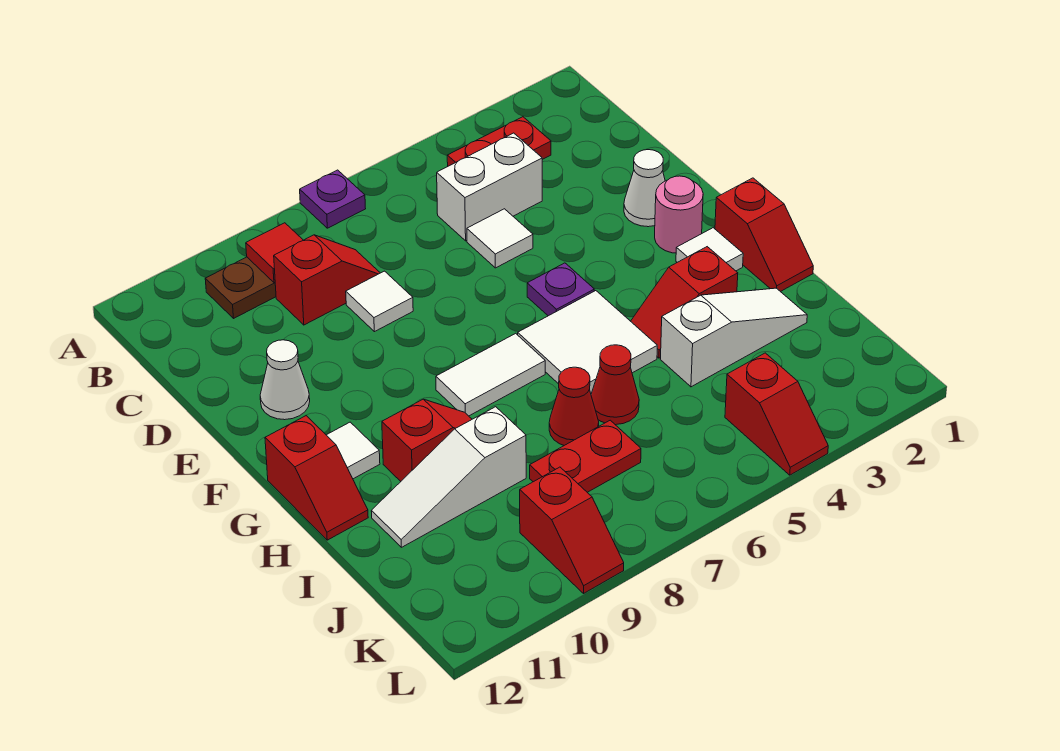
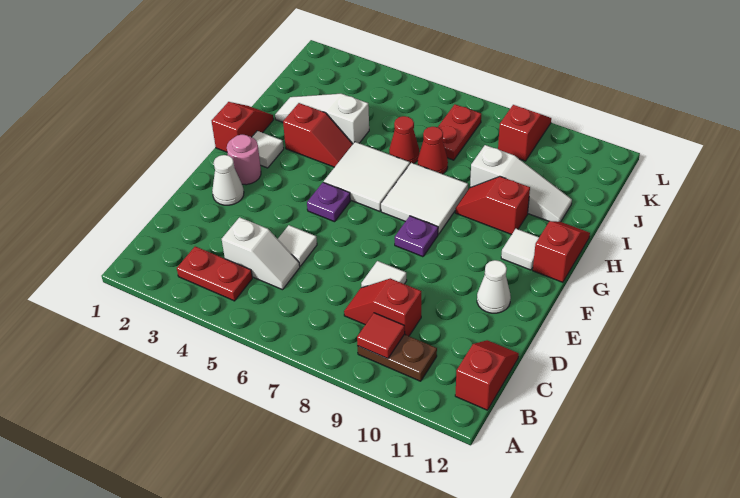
purple 1x1 plate [300,170,366,228] -> purple 1x1 plate moved to [395,216,438,257]
white 1x2 brick [437,133,542,241] -> white 1x2 slope [222,217,300,290]
white 1x2 tile [436,333,545,416] -> white 2x2 tile [381,163,468,234]
red 1x2 plate [530,420,641,492] -> red 1x2 plate turned to [438,104,481,160]
red 1x2 slope [725,353,828,475] -> red 1x2 slope moved to [455,340,519,410]

